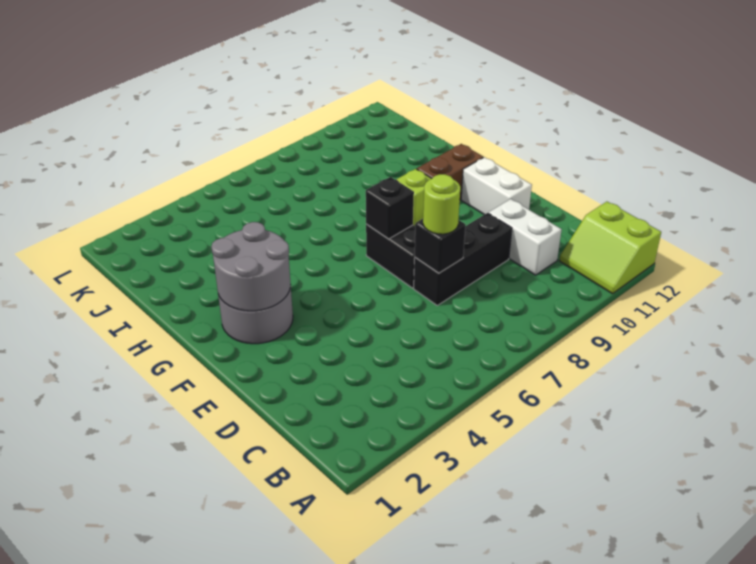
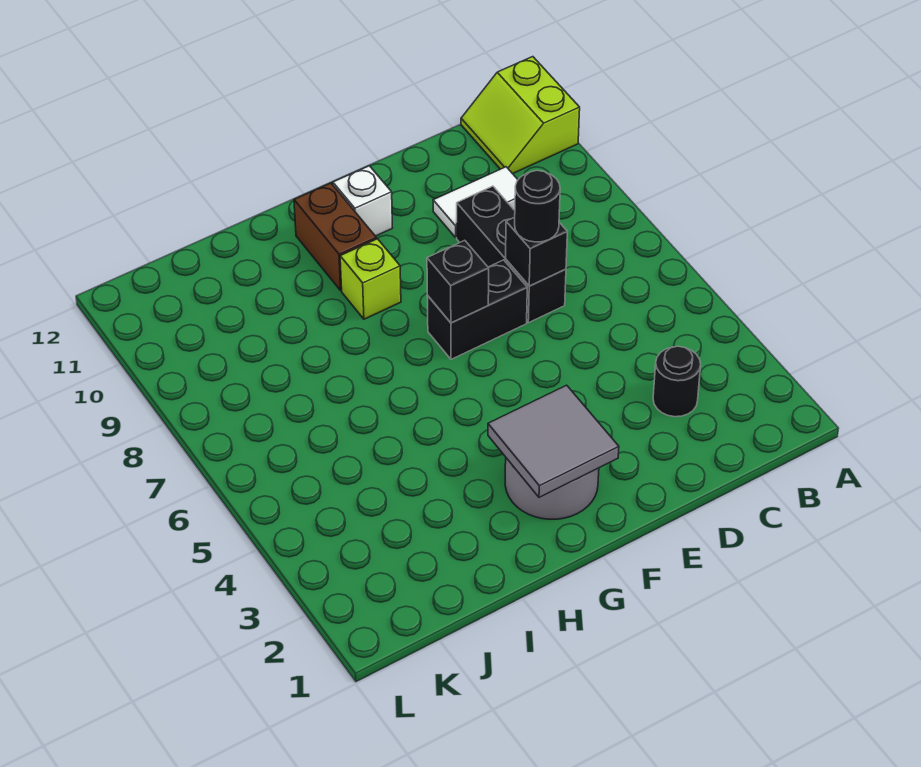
lime 2x2 slope [559,202,661,294] -> lime 2x2 slope turned to [461,57,580,174]
none -> black 1x1 round brick [653,346,701,417]
white 1x2 brick [489,199,562,275] -> white 1x2 tile [433,167,518,237]
lime 1x1 round brick [423,174,460,234] -> black 1x1 round brick [515,170,560,242]
white 1x2 brick [461,157,532,215] -> white 1x1 brick [333,166,392,236]
grey 2x2 round brick [211,222,291,311] -> grey 2x2 tile [488,385,619,497]

